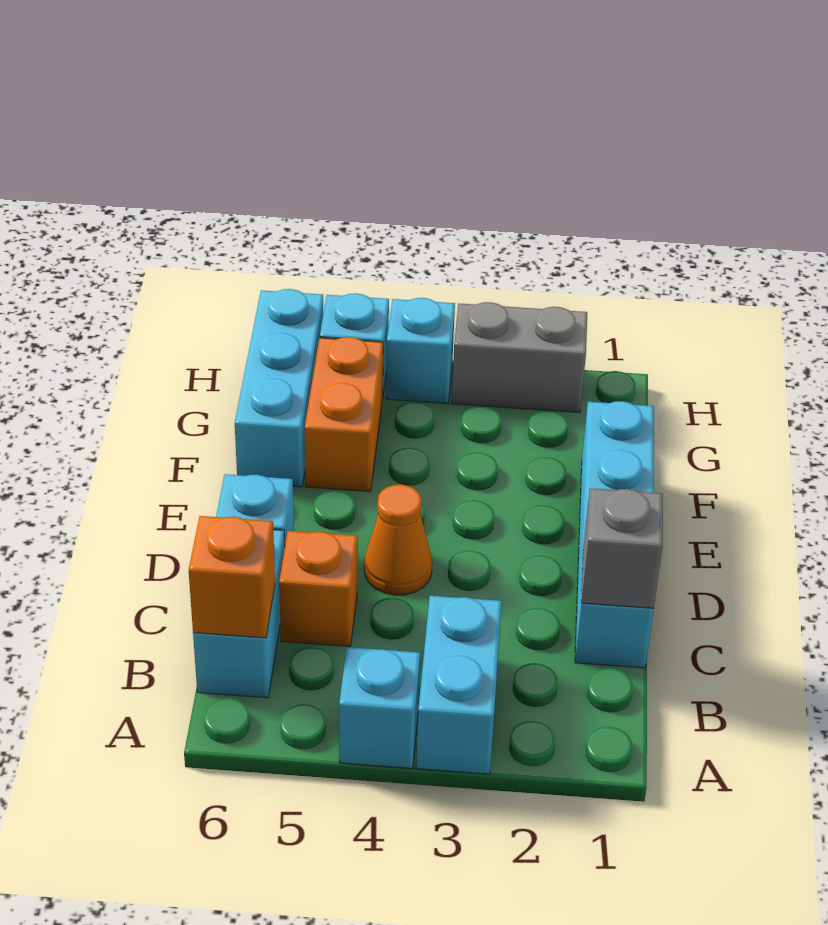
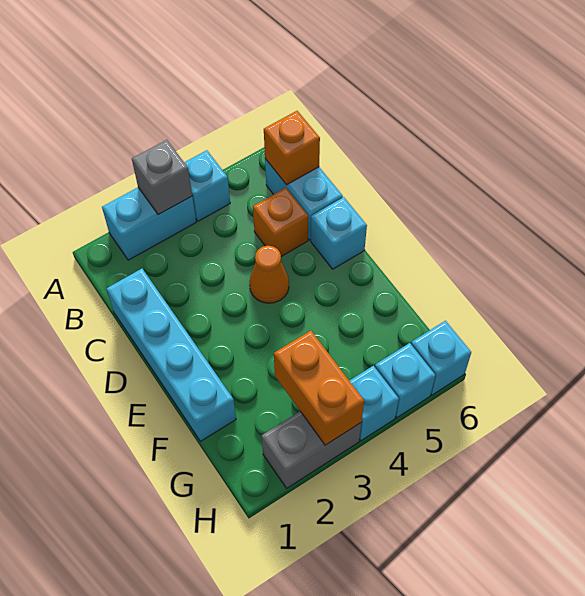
cyan 1x2 brick [416,596,502,774] -> cyan 1x2 brick turned to [102,188,196,260]
grey 1x1 brick [581,488,663,608] -> grey 1x1 brick moved to [132,140,192,215]
orange 1x2 brick [305,337,383,492] -> orange 1x2 brick moved to [274,331,364,445]
cyan 1x3 brick [235,289,323,487] -> cyan 1x1 brick [411,321,471,395]

